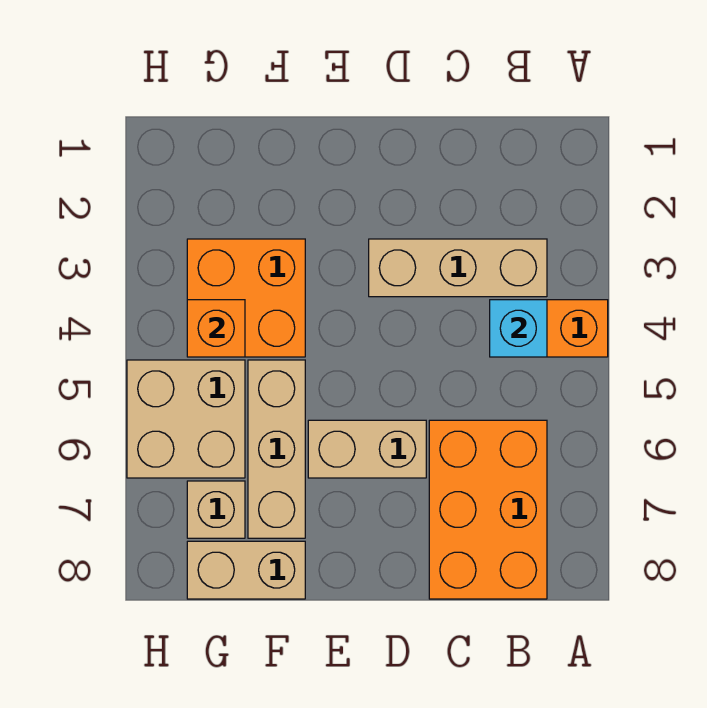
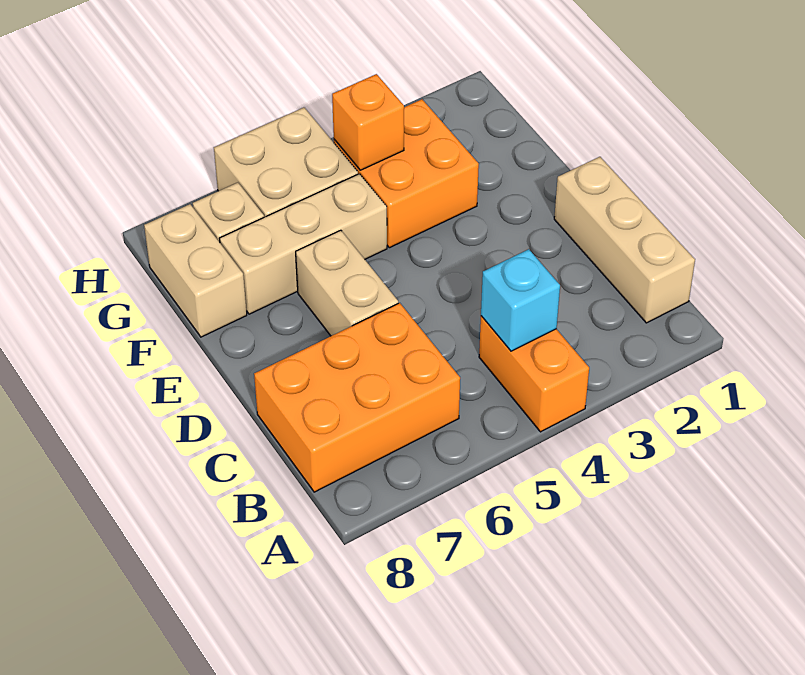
tan 1x3 brick [369,239,547,297] -> tan 1x3 brick moved to [554,157,695,323]

